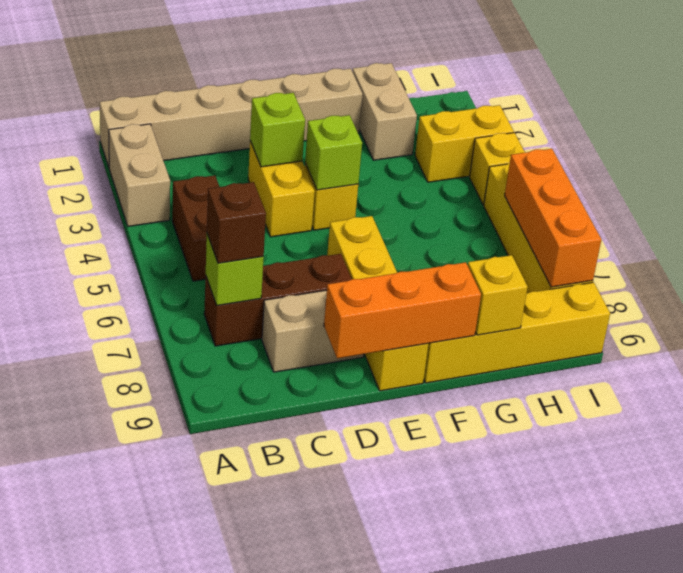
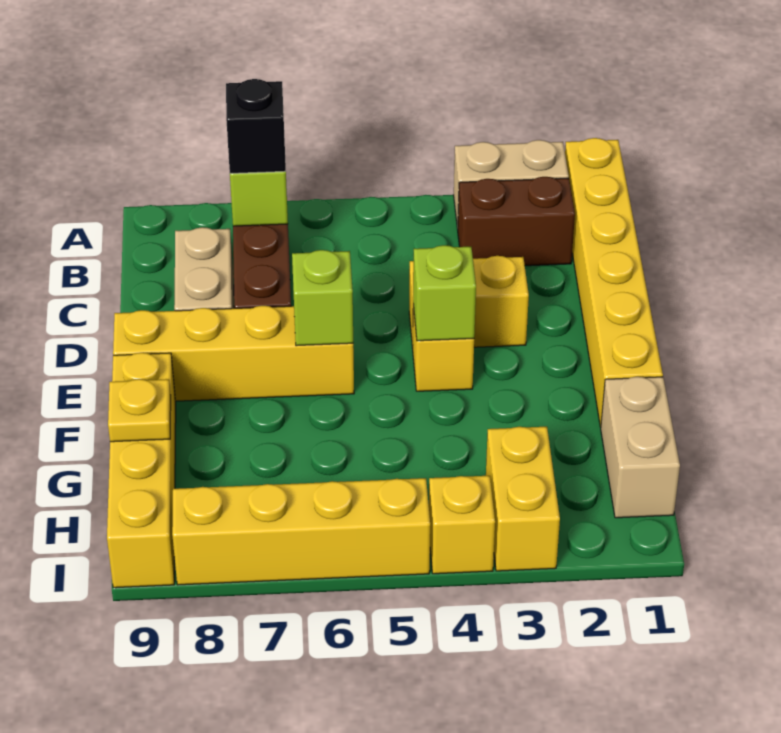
tan 1x6 brick [100,68,363,167] -> yellow 1x6 brick [565,138,663,427]
brown 1x2 brick [172,175,219,281] -> brown 1x2 brick moved to [458,177,575,266]
brown 1x1 brick [207,182,266,263] -> black 1x1 brick [226,79,286,173]
lime 1x1 brick [250,93,305,167] -> lime 1x1 brick moved to [292,250,353,346]
orange 1x3 brick [324,262,481,358] -> none
tan 1x2 brick [353,63,417,160] -> tan 1x2 brick turned to [601,377,680,518]
yellow 1x1 brick [468,255,528,335] -> yellow 1x1 plate [108,379,171,442]
orange 1x3 brick [505,149,601,287] -> none

